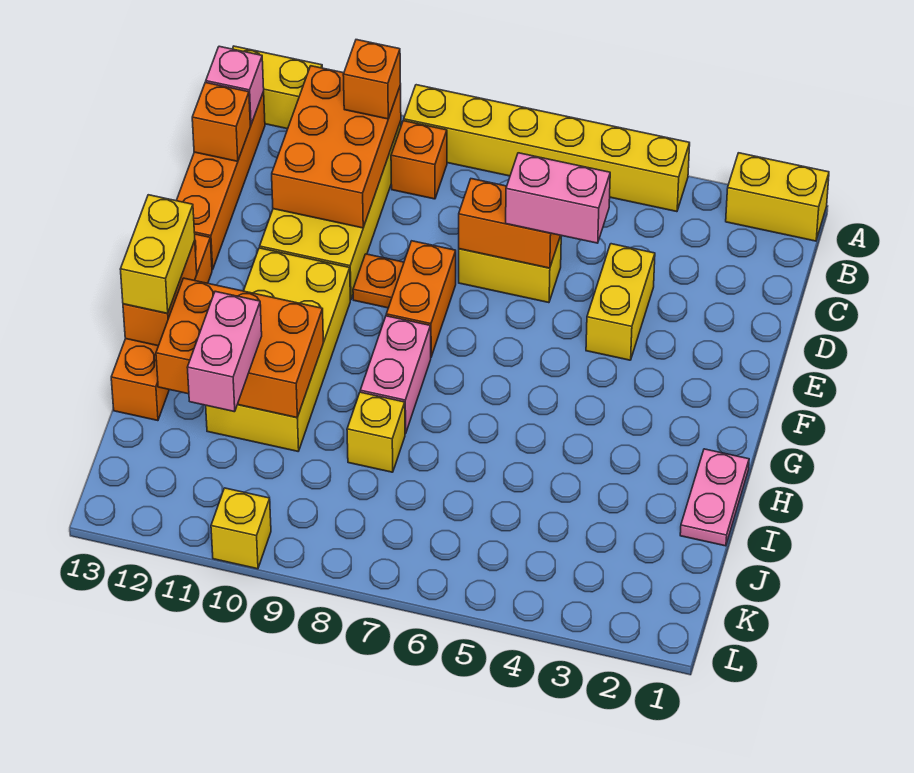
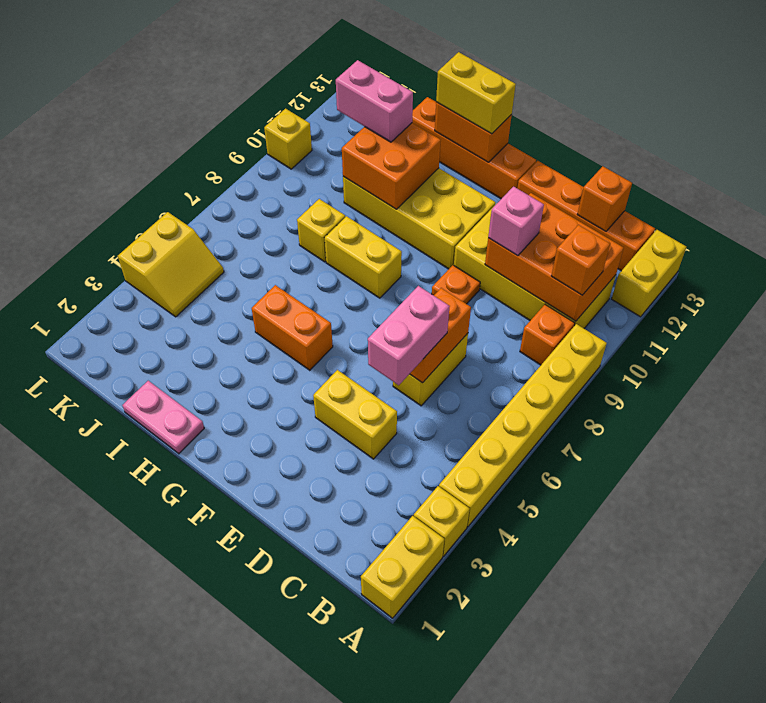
none -> yellow 1x1 brick [414,486,470,556]
pink 1x1 brick [206,46,264,125] -> pink 1x1 brick moved to [488,187,544,256]
orange 1x2 brick [386,241,456,357] -> orange 1x2 brick moved to [252,285,333,370]
pink 1x2 brick [360,316,431,434] -> yellow 1x2 brick [325,216,402,298]
orange 2x3 brick [156,278,323,417] -> orange 2x2 brick [342,123,441,209]
none -> yellow 2x2 slope [118,212,224,317]

